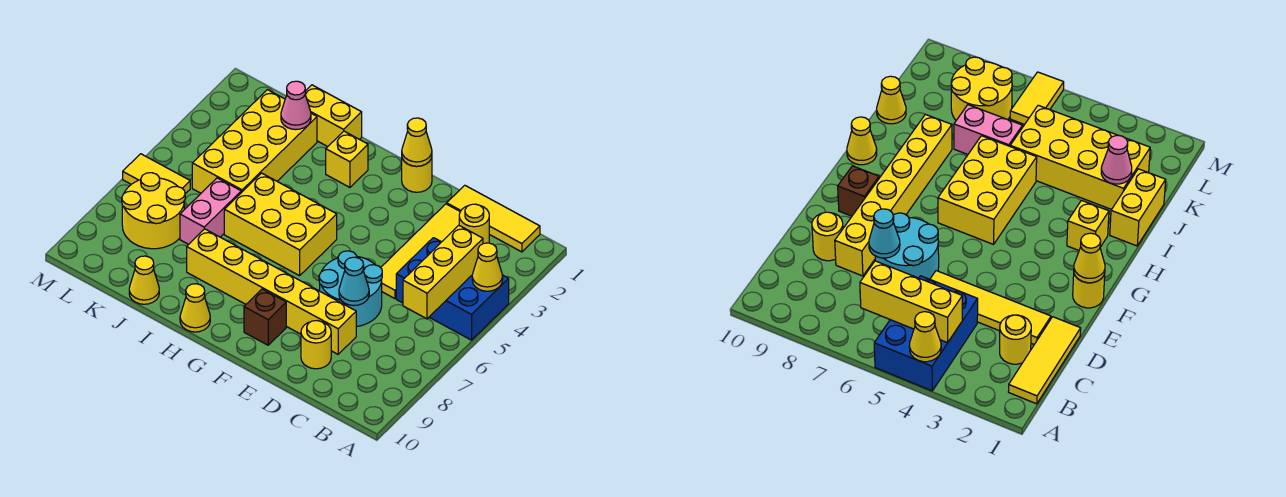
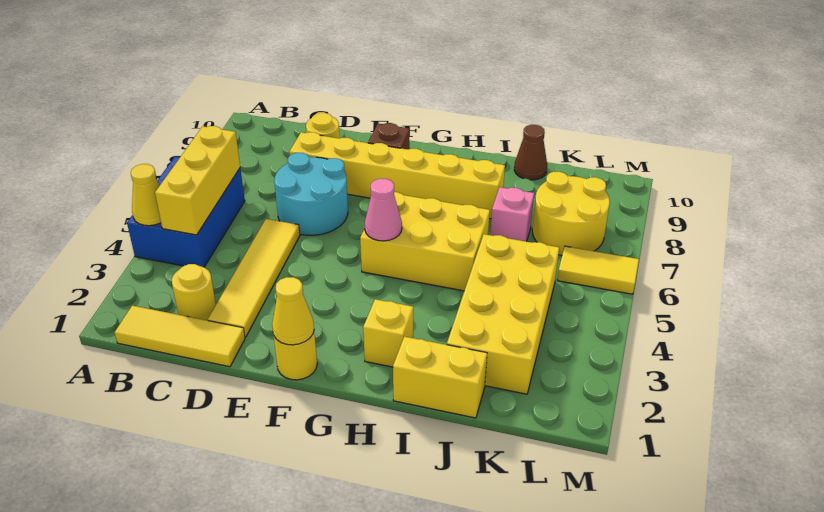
blue 2x3 brick [396,238,509,340] -> blue 2x3 brick turned to [127,156,245,267]
cyan 1x1 cone [339,257,369,306] -> none
yellow 1x1 cone [180,284,210,332] -> none
pink 1x1 cone [281,81,311,130] -> pink 1x1 cone moved to [365,179,402,241]
pink 1x2 brick [180,178,241,244] -> pink 1x1 brick [490,187,534,242]
yellow 1x1 cone [129,256,159,304] -> brown 1x1 cone [514,125,547,180]

